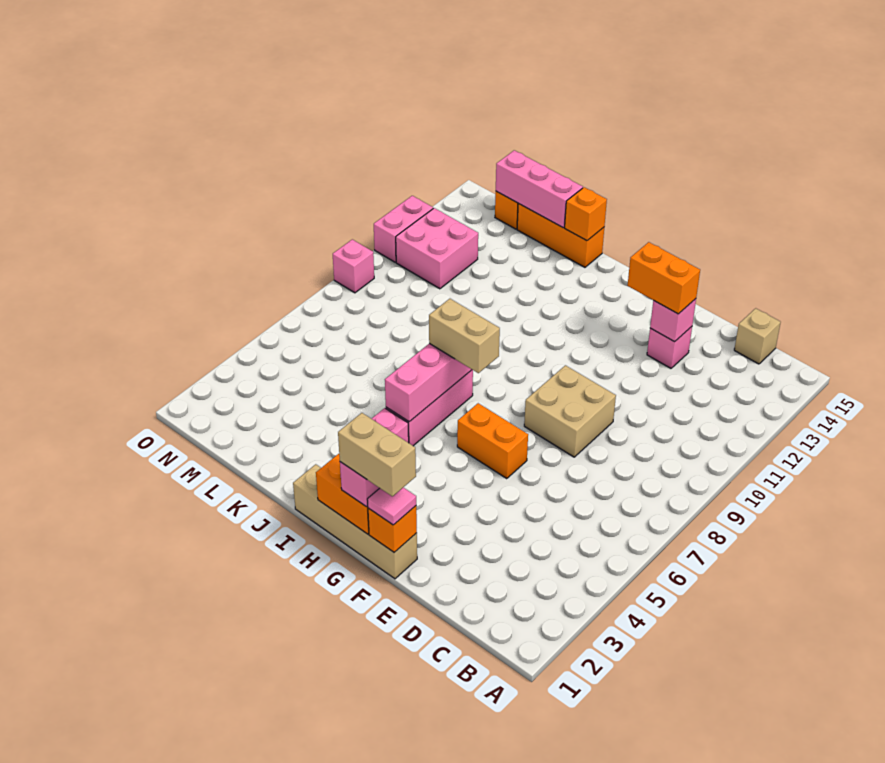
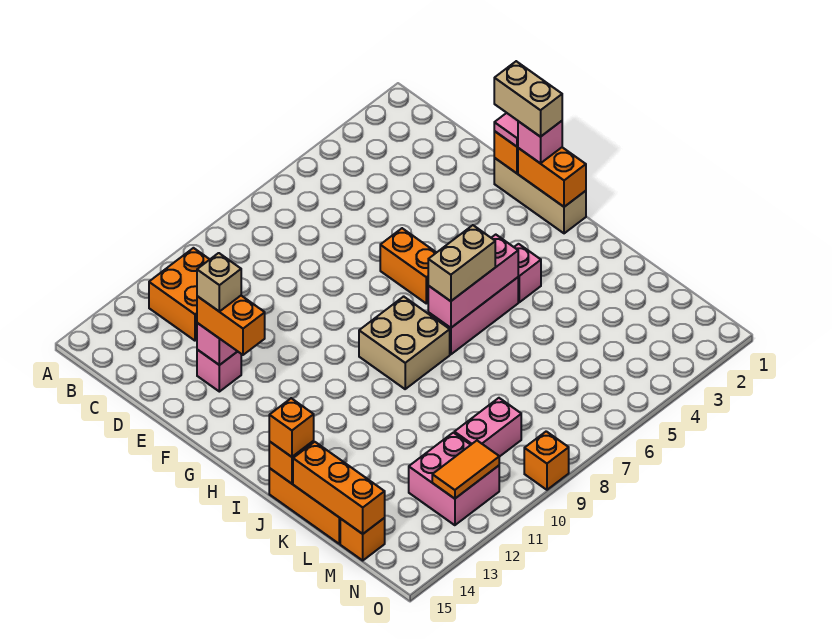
none -> orange 2x2 brick [149,248,210,341]
tan 1x1 brick [734,308,781,364] -> tan 1x1 brick moved to [197,253,241,312]
tan 2x2 brick [524,365,616,457] -> tan 2x2 brick moved to [359,296,450,389]
tan 1x4 brick [293,464,417,579] -> tan 1x3 brick [494,158,586,233]
tan 1x2 brick [429,299,500,373] -> tan 1x2 brick turned to [428,225,495,301]
none -> orange 1x1 brick [269,398,314,457]
pink 1x3 brick [496,150,583,228] -> orange 1x3 brick [293,442,385,534]
none -> orange 1x2 tile [432,441,499,499]
pink 1x1 brick [333,239,374,293] -> orange 1x1 brick [524,431,569,490]
pink 1x2 brick [374,196,433,262] -> pink 1x2 brick moved to [454,398,521,457]

